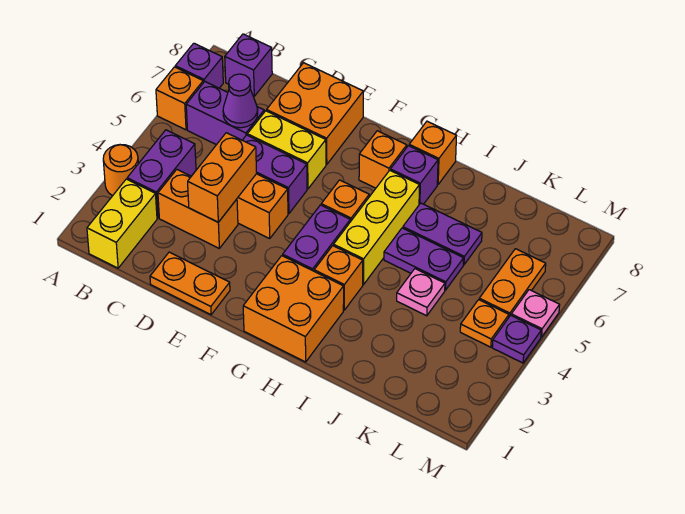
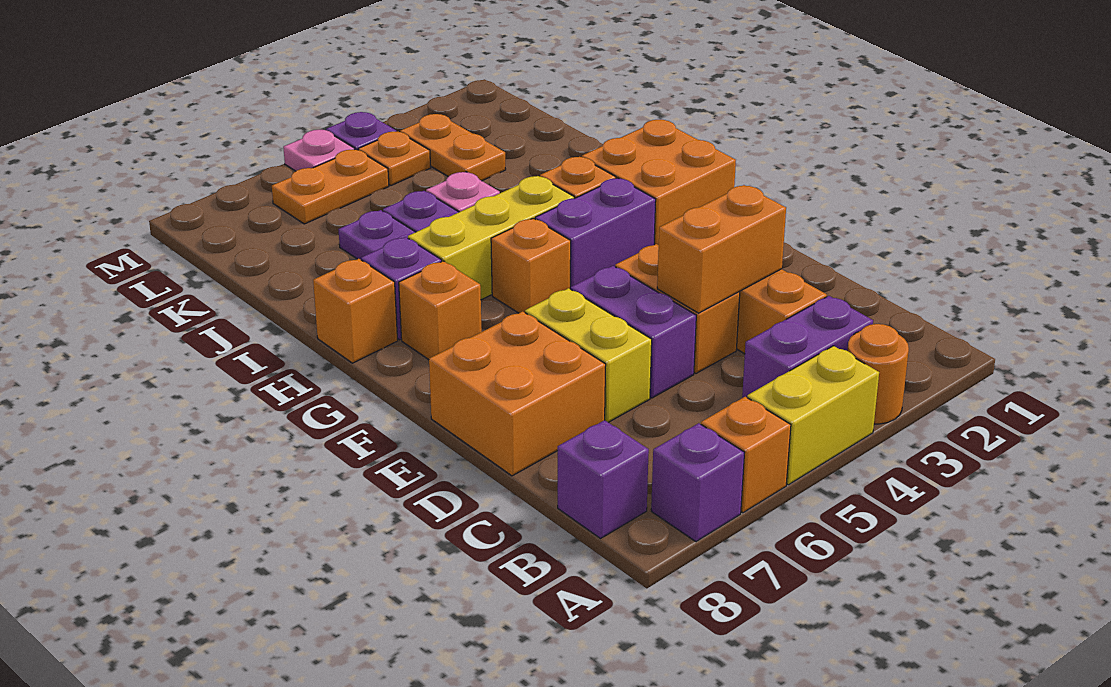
yellow 1x2 brick [87,179,157,268] -> yellow 1x2 brick moved to [747,346,879,485]
purple 1x2 brick [186,82,264,145] -> none
purple 1x1 cone [223,74,258,128] -> none
orange 1x2 plate [150,252,230,315] -> orange 1x2 plate moved to [400,114,506,181]

